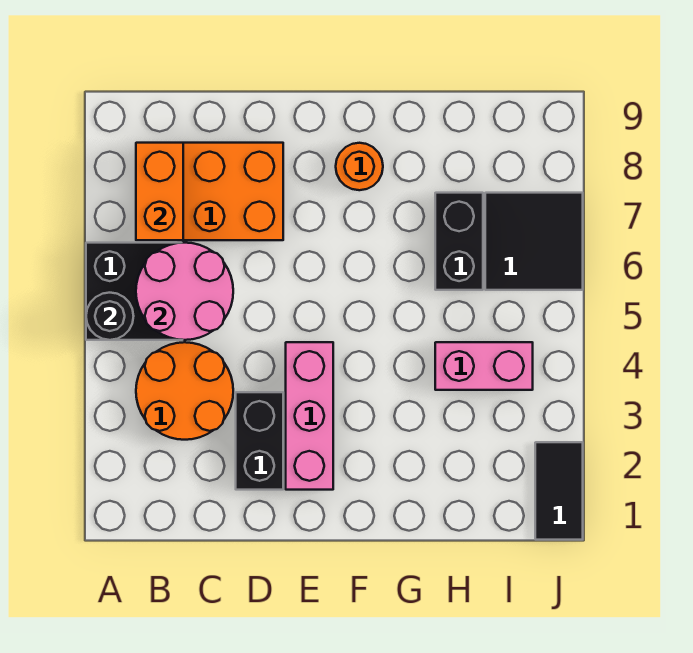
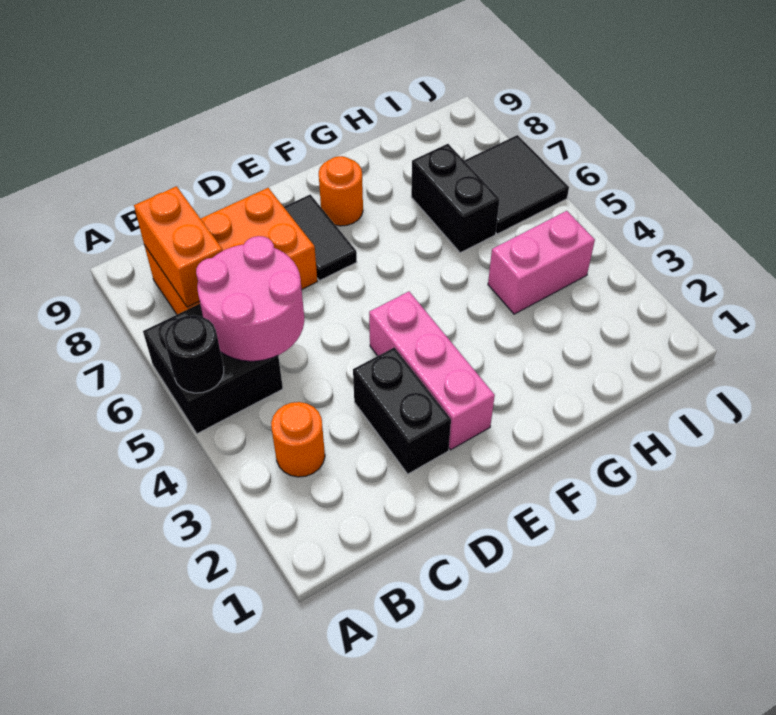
orange 2x2 round brick [136,342,233,440] -> orange 1x1 round brick [271,402,325,477]
black 1x2 tile [535,442,583,540] -> black 1x2 tile moved to [284,195,357,281]

